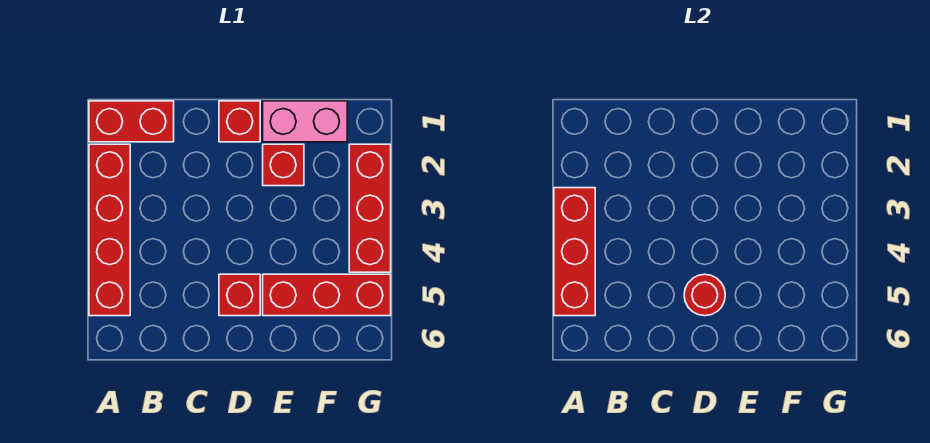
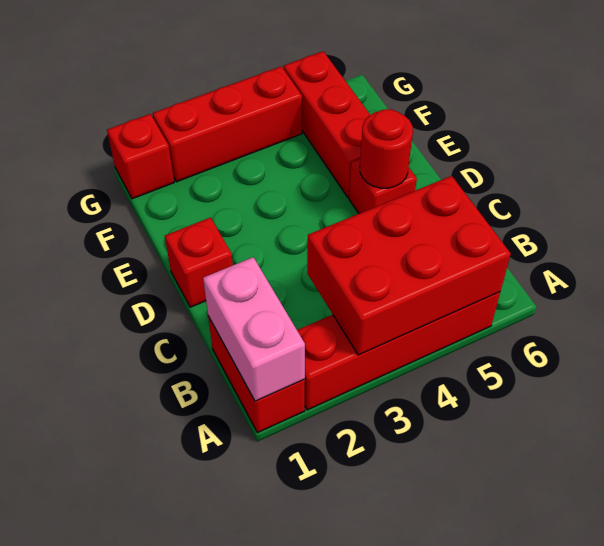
red 1x3 brick [554,188,595,316] -> red 2x3 brick [307,176,511,355]
pink 1x2 brick [263,101,347,142] -> pink 1x2 brick moved to [203,257,305,401]
red 1x1 brick [263,144,304,186] -> red 1x1 brick moved to [107,114,174,199]

